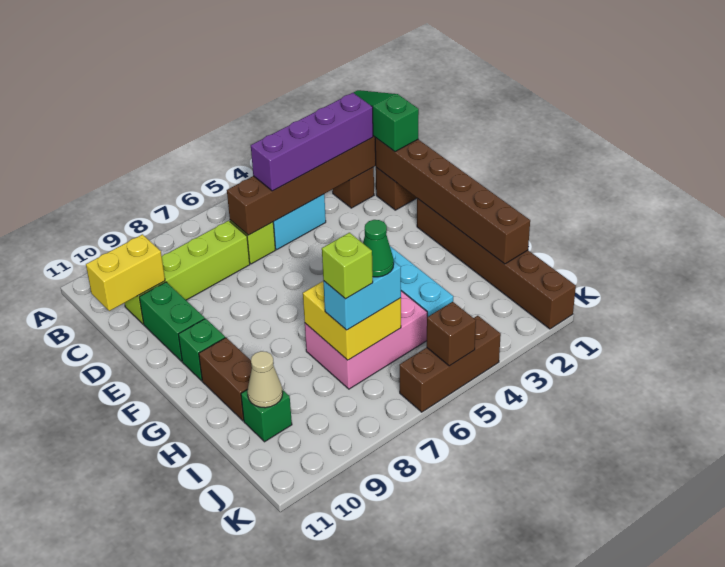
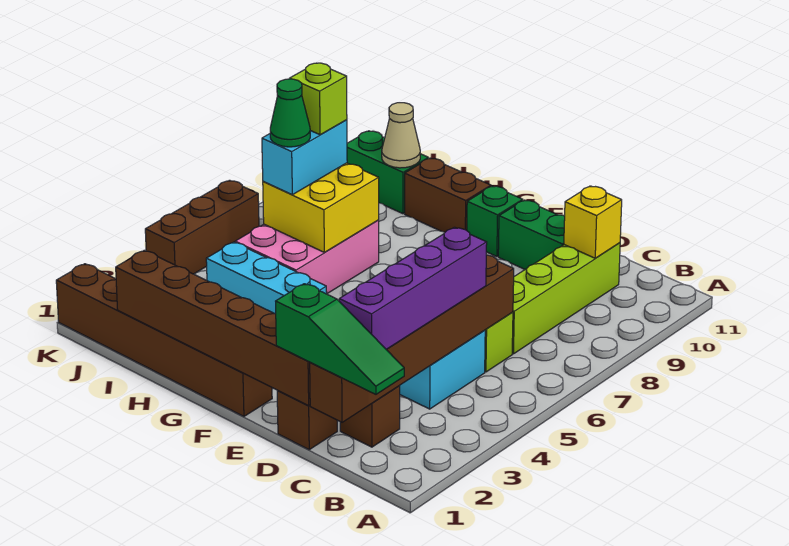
yellow 1x2 brick [86,234,165,311] -> yellow 1x1 brick [564,186,622,258]
green 1x1 brick [241,390,292,442] -> green 1x2 brick [347,131,428,214]
brown 1x1 brick [427,302,476,366] -> none

